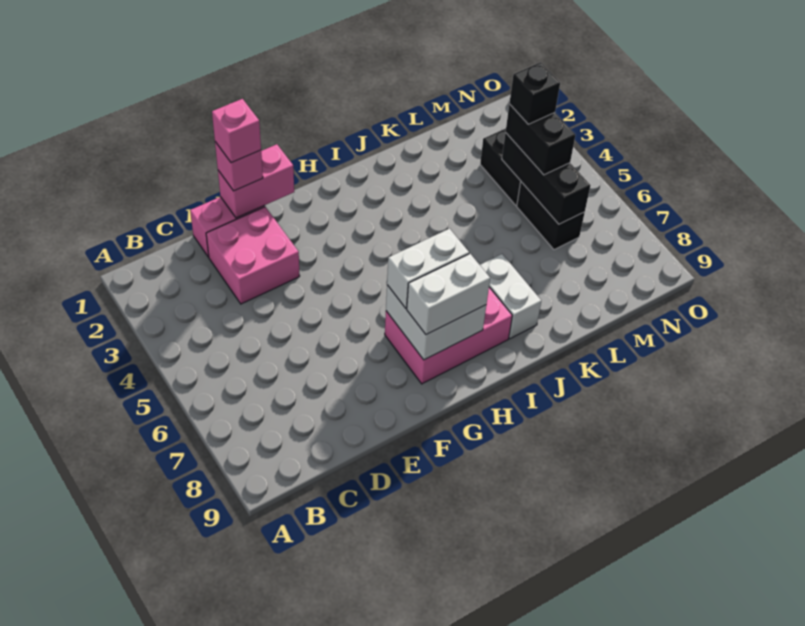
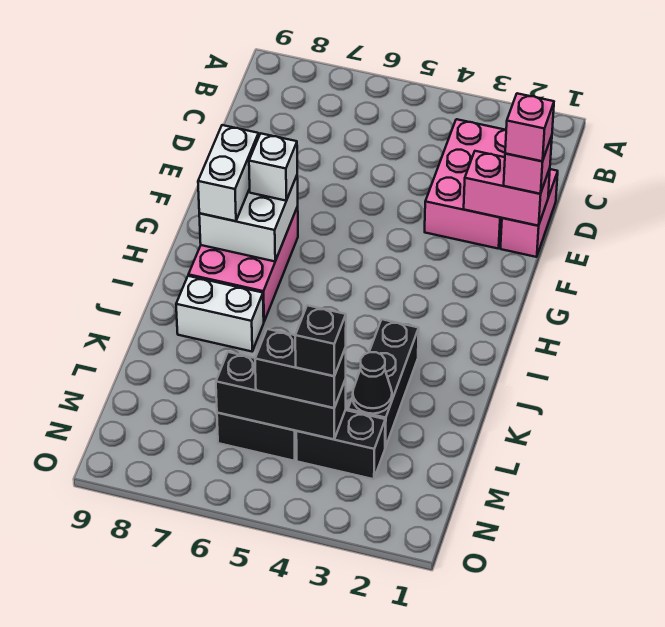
pink 2x2 brick [206,207,300,304] -> pink 2x3 brick [425,119,506,248]
pink 1x2 brick [218,144,294,218] -> pink 1x2 brick turned to [464,151,550,226]
white 1x2 brick [387,229,469,308] -> white 1x1 brick [249,133,297,201]
none -> black 1x3 brick [348,319,419,448]
none -> black 1x1 cone [353,352,392,414]

